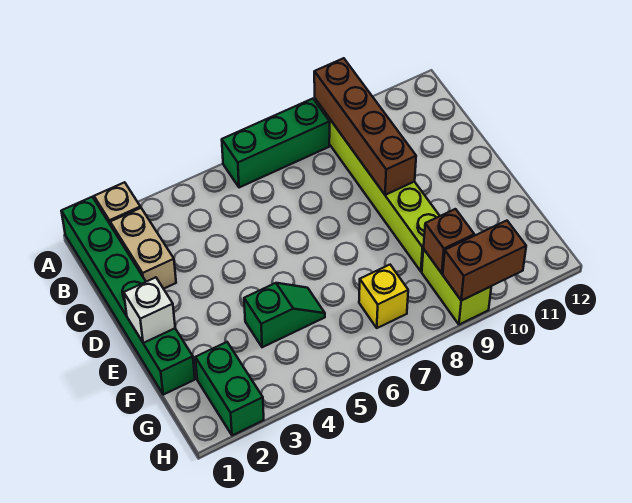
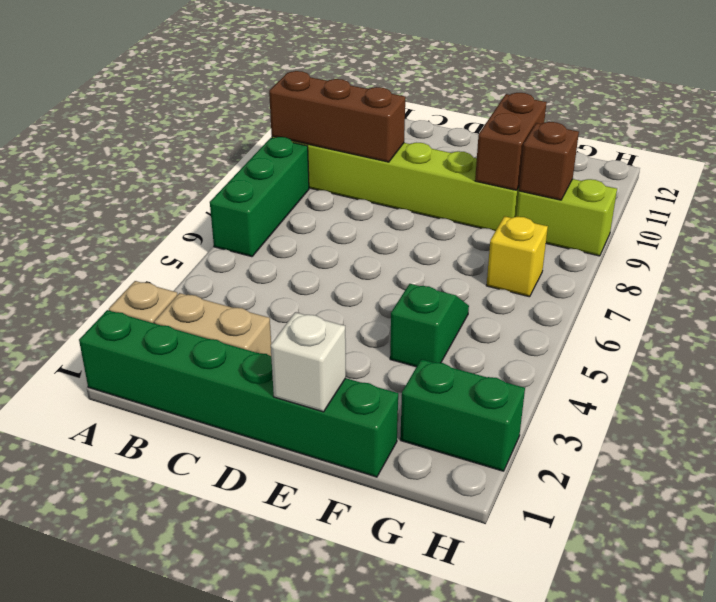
brown 1x4 brick [314,58,416,195] -> brown 1x3 brick [269,71,405,162]
brown 1x2 brick [443,221,526,301] -> brown 1x2 brick moved to [475,93,547,190]

